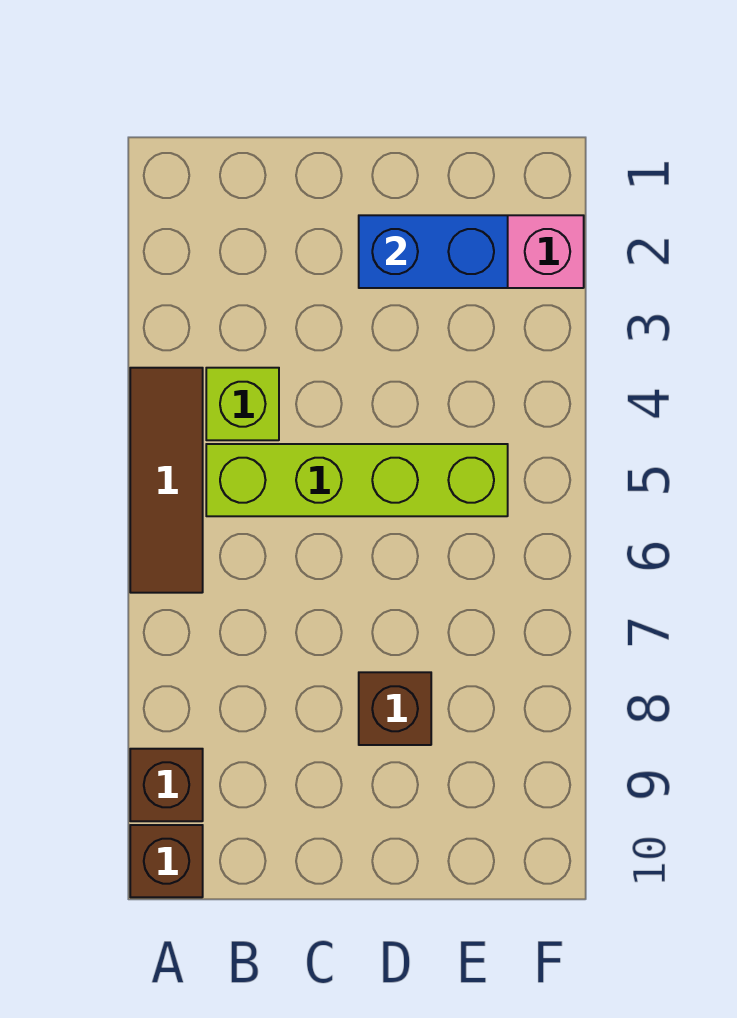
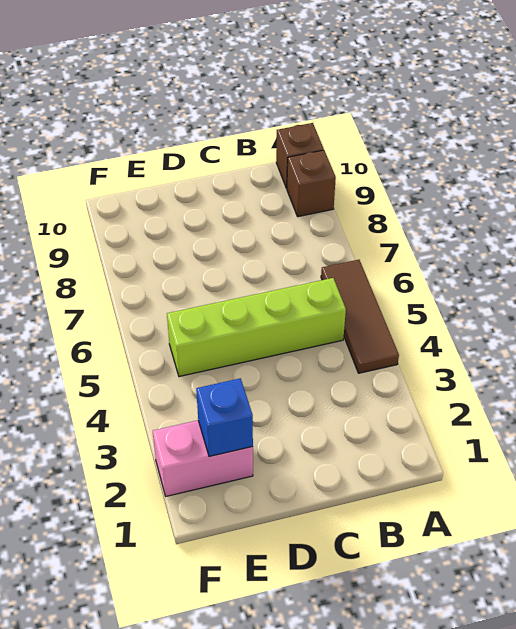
lime 1x1 brick [206,368,279,440] -> none
blue 1x2 brick [359,215,508,288] -> blue 1x1 brick [196,378,253,457]
brown 1x1 brick [359,672,431,745] -> none

